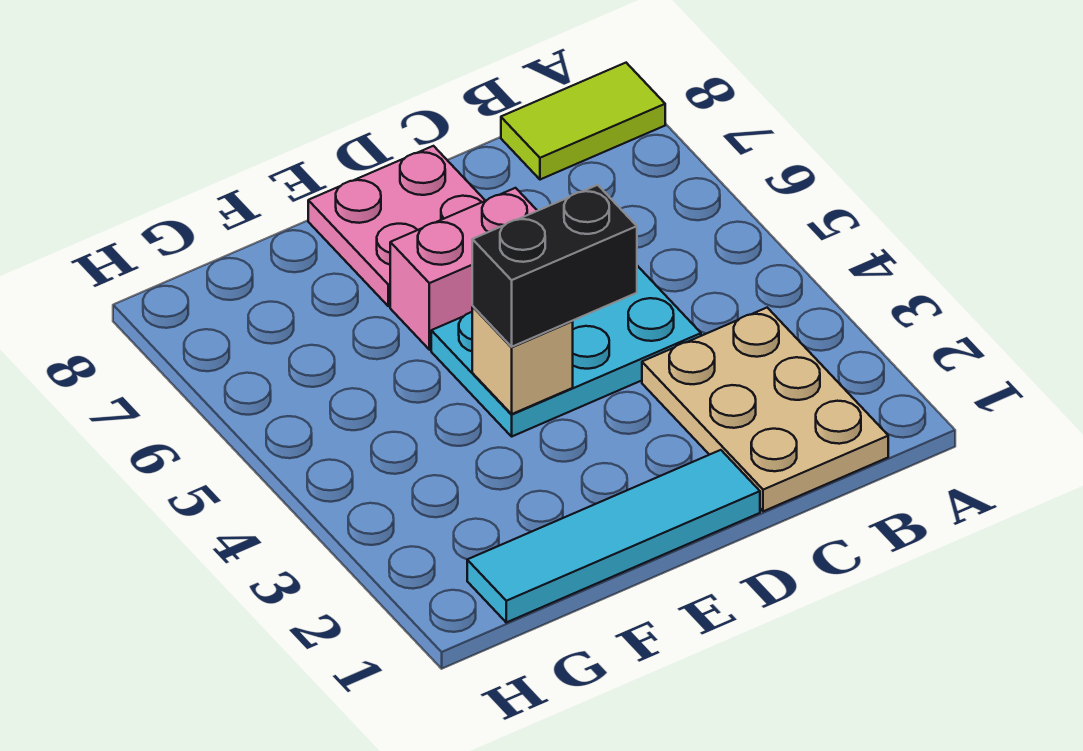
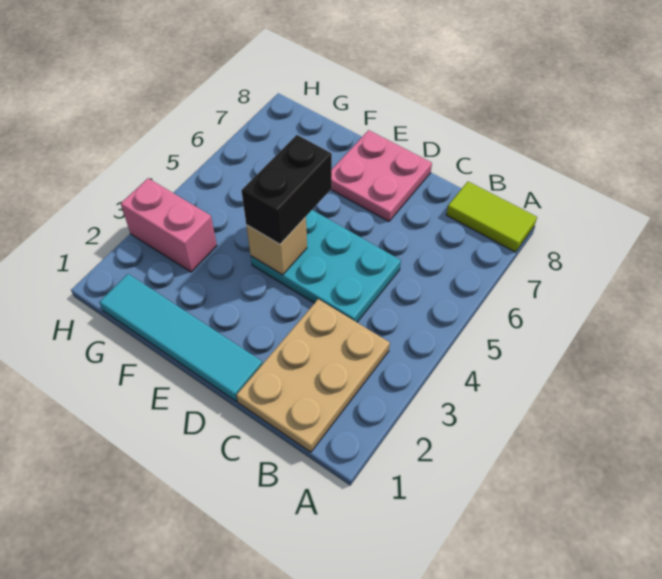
black 1x2 brick [472,185,637,347] -> black 1x2 brick turned to [241,135,332,244]
pink 1x2 brick [390,188,537,350] -> pink 1x2 brick moved to [121,178,217,272]

